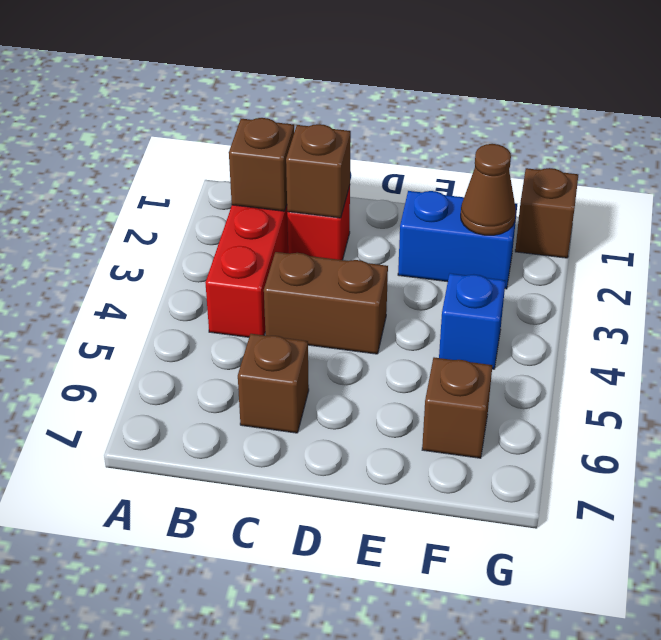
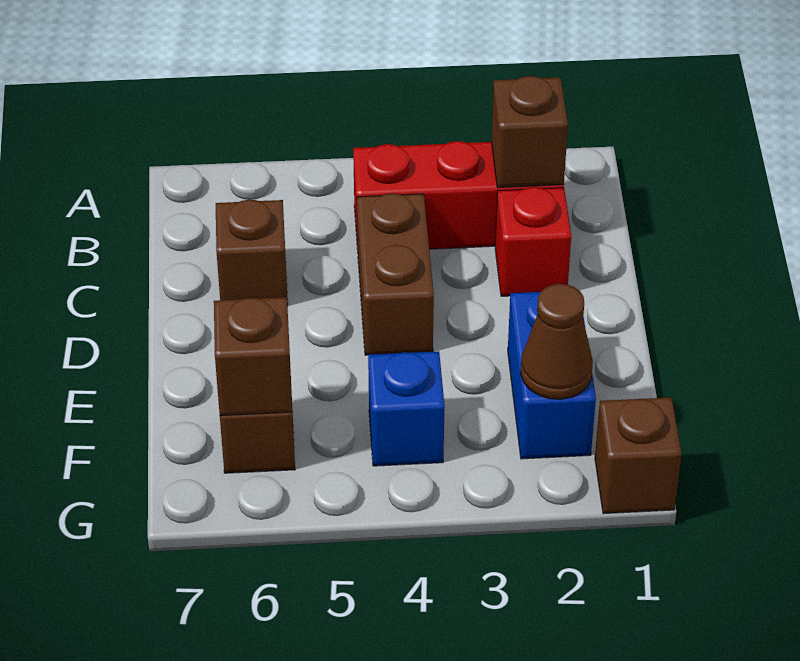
brown 1x1 brick [286,124,351,218] -> brown 1x1 brick moved to [214,297,292,416]

